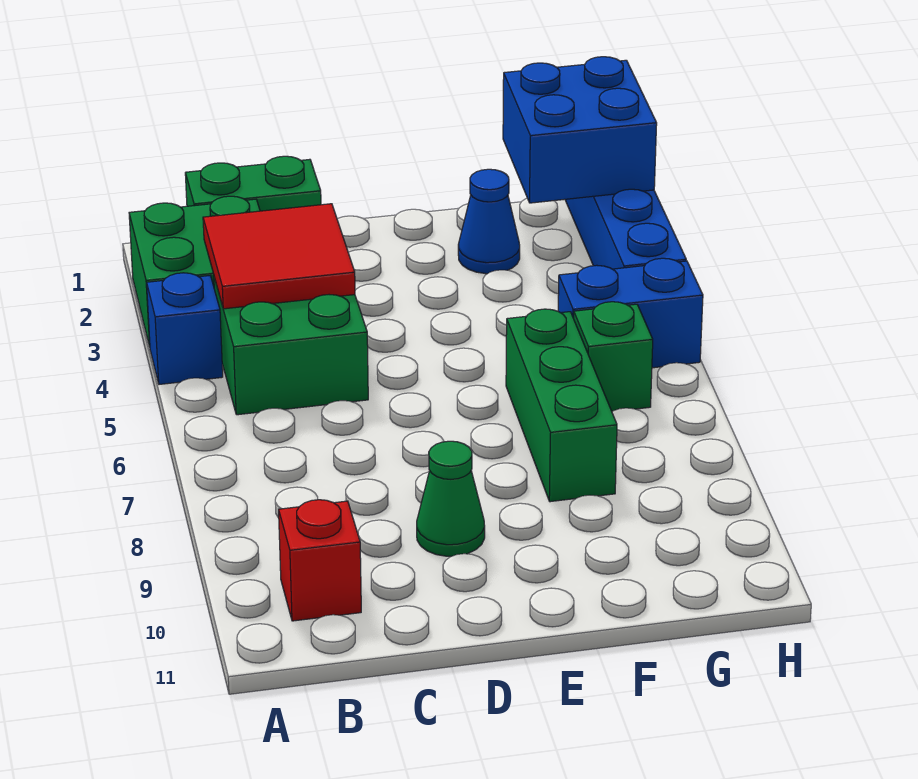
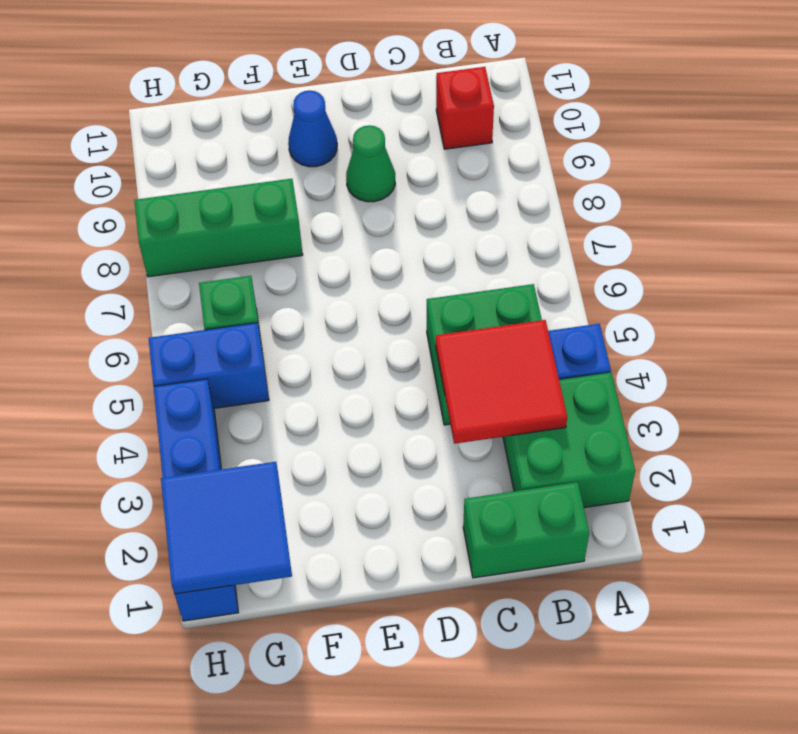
blue 1x1 cone [458,169,520,274] -> blue 1x1 cone moved to [288,90,337,167]
green 1x3 brick [506,309,617,502] -> green 1x3 brick turned to [135,179,303,277]
blue 2x2 brick [503,57,657,203] -> blue 2x2 tile [161,462,292,594]

